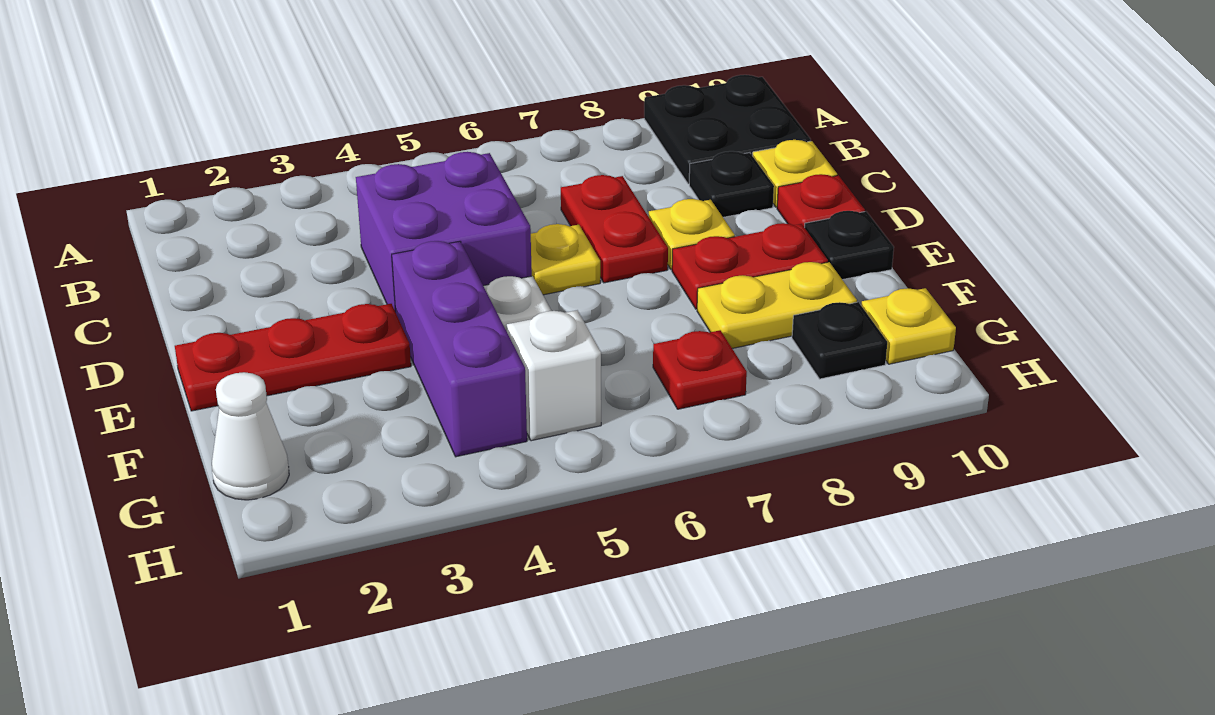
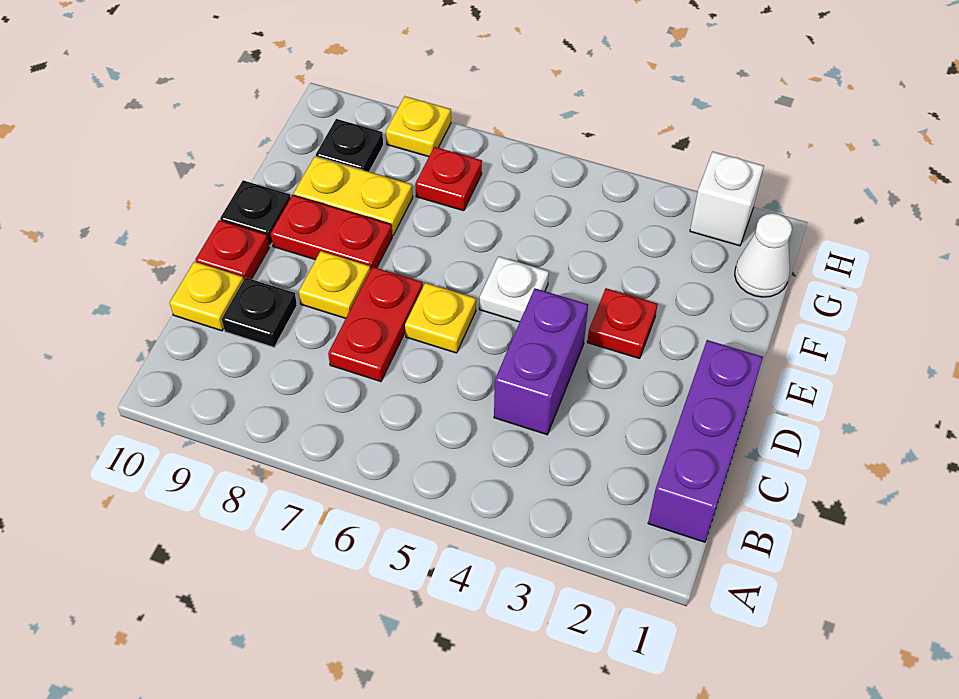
black 2x2 plate [644,75,811,184] -> none
purple 2x2 brick [356,152,532,312] -> purple 1x2 brick [494,288,588,435]
red 1x3 plate [175,304,411,411] -> red 1x1 plate [587,288,658,359]
purple 1x3 brick [392,241,527,457] -> purple 1x3 brick moved to [648,340,763,542]
white 1x1 brick [507,310,601,441] -> white 1x1 brick moved to [690,152,764,246]
yellow 1x1 plate [861,288,956,364] -> yellow 1x1 plate moved to [386,96,451,157]

